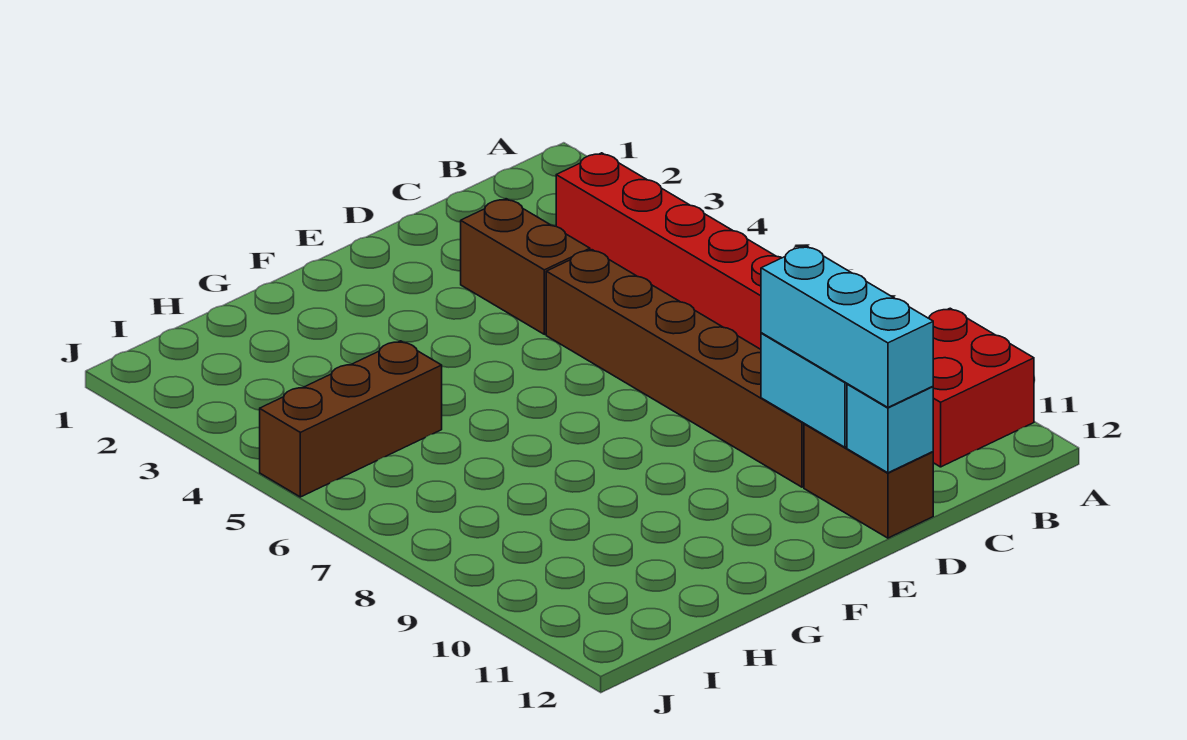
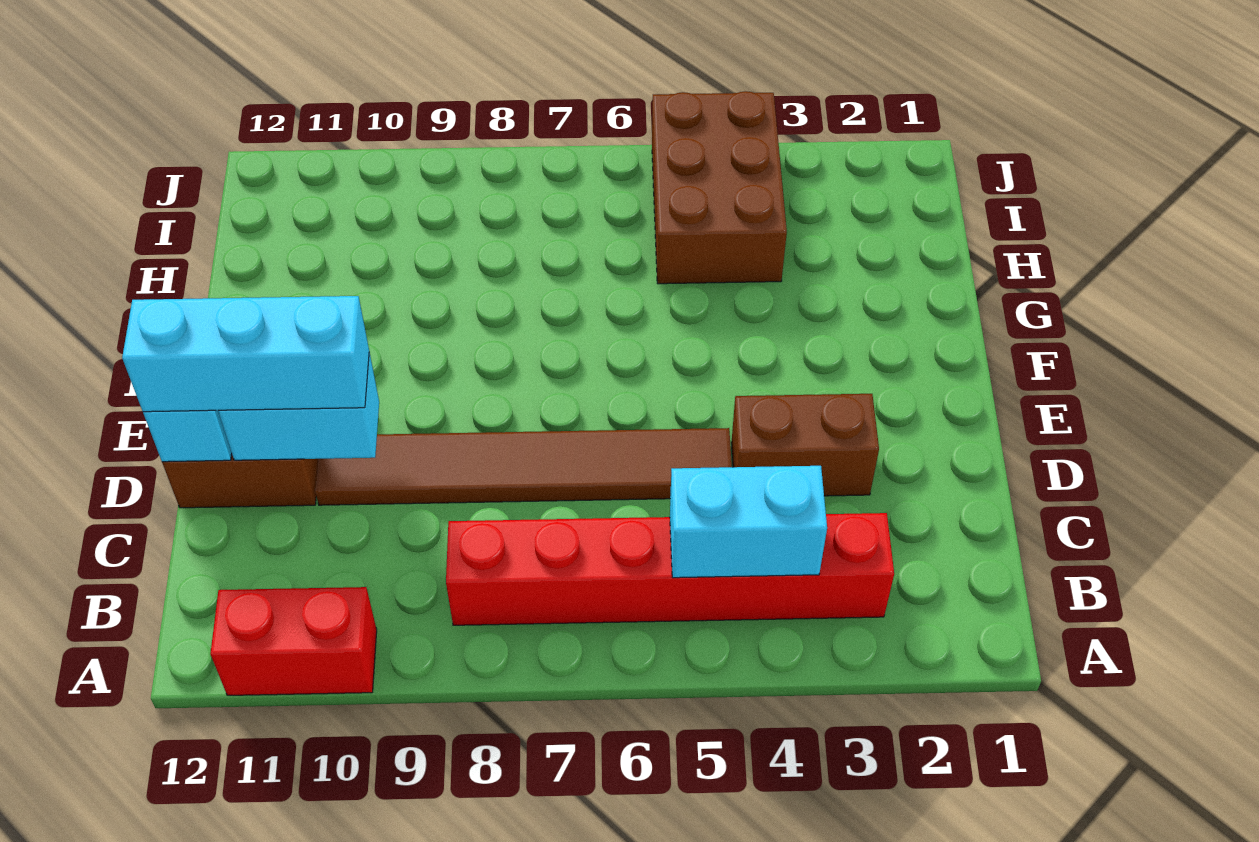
red 2x2 brick [929,308,1034,467] -> red 1x2 brick [210,587,377,695]
none -> cyan 1x2 brick [670,466,827,578]
brown 1x6 brick [546,250,804,487] -> brown 1x6 tile [315,428,732,505]
brown 1x3 brick [260,341,442,497] -> brown 2x3 brick [652,91,787,284]

